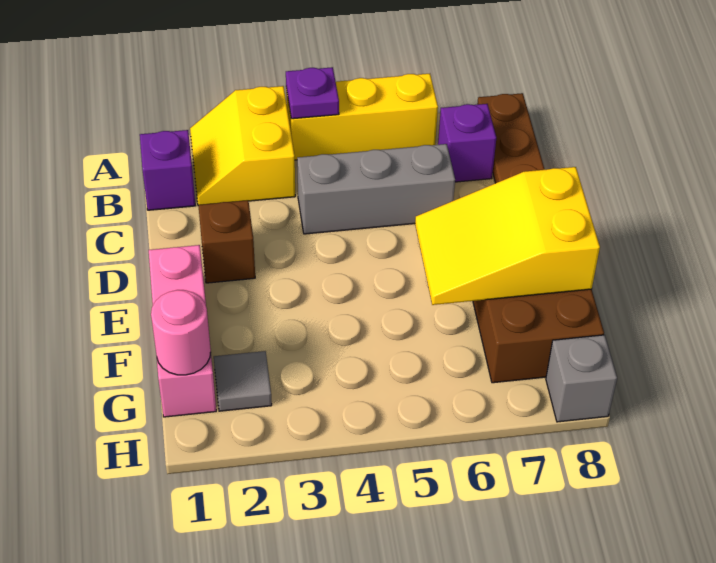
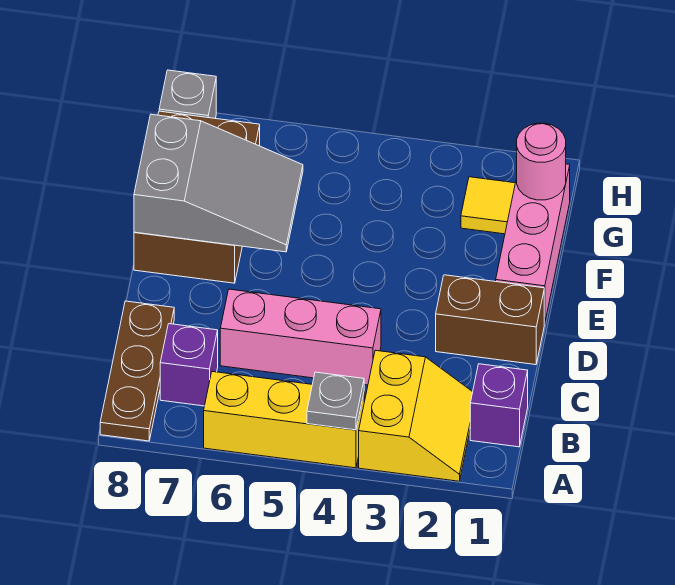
purple 1x1 plate [286,67,339,119] -> grey 1x1 plate [307,372,364,430]
grey 1x3 brick [297,144,455,234] -> pink 1x3 brick [220,289,381,385]
brown 1x1 brick [198,200,255,283] -> brown 1x2 brick [436,275,544,365]
yellow 2x3 slope [415,167,600,305] -> grey 2x3 slope [134,114,303,252]
grey 1x1 tile [214,351,272,411] -> yellow 1x1 tile [461,177,515,234]

